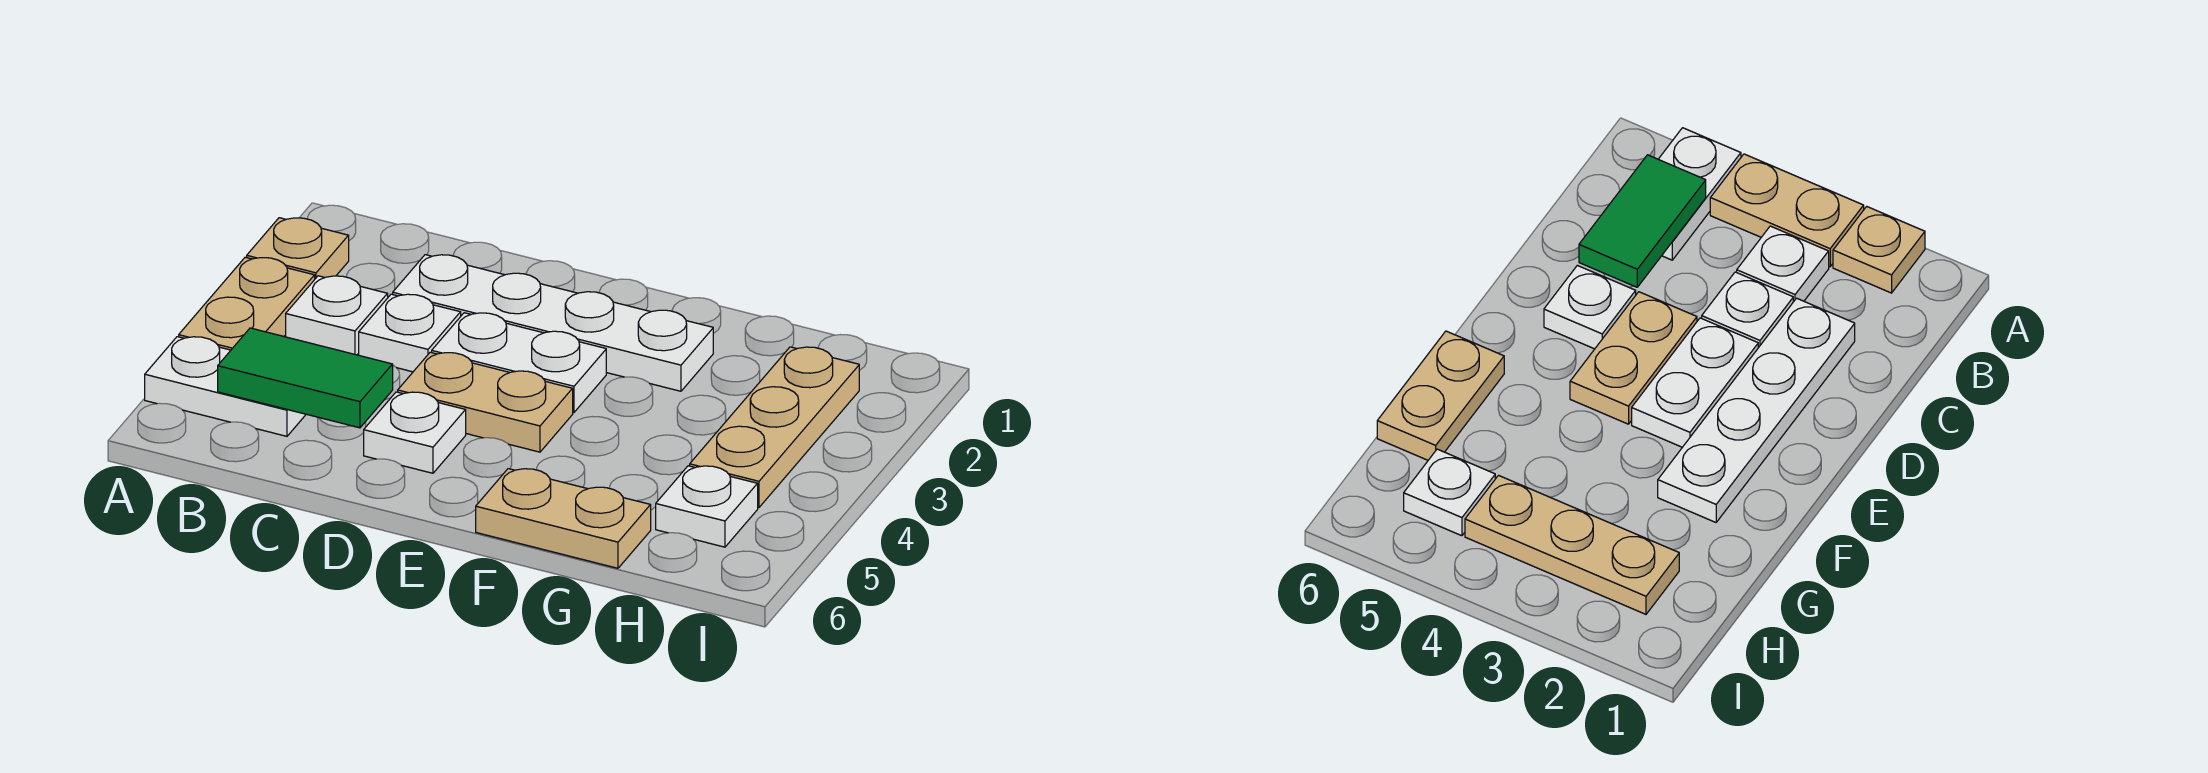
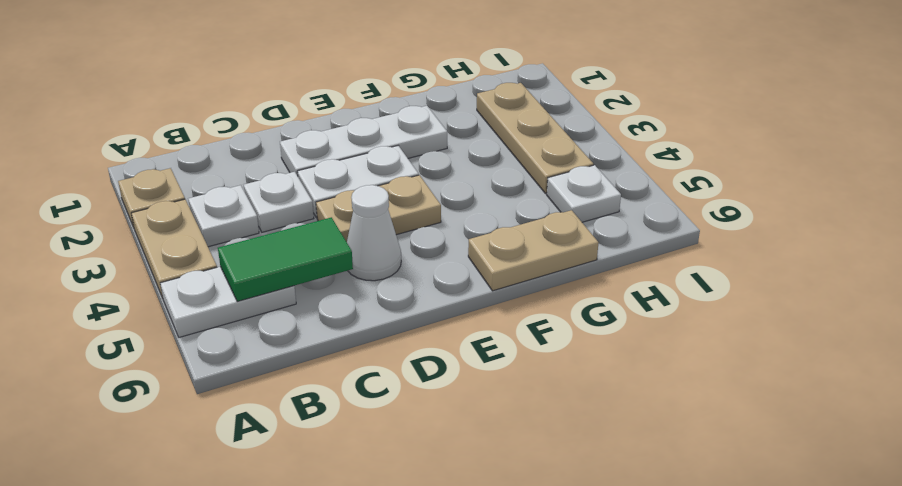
white 1x4 plate [393,255,713,391] -> white 1x3 plate [280,106,447,176]
white 1x1 plate [364,392,466,473] -> white 1x1 cone [347,185,401,281]

